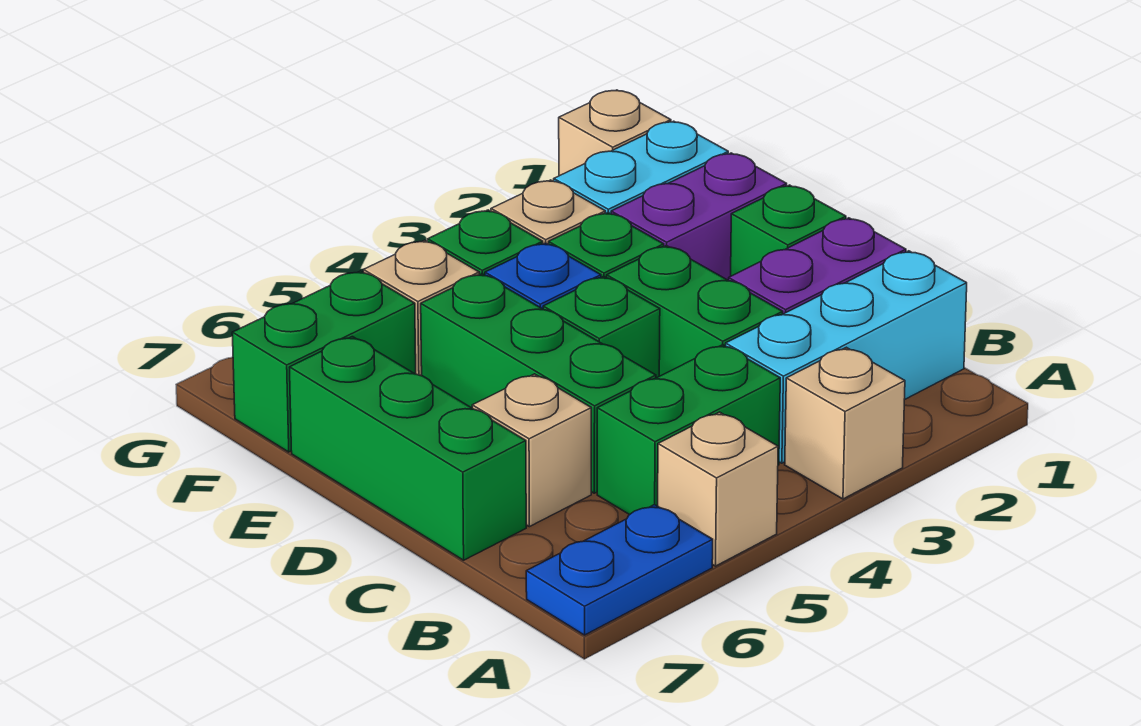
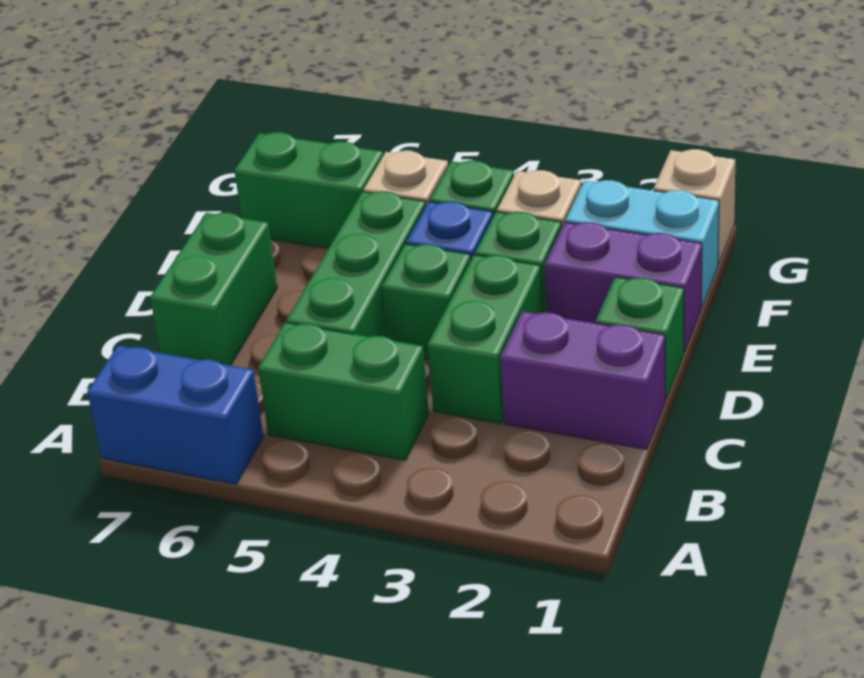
tan 1x1 brick [785,347,905,499] -> none
tan 1x1 brick [658,412,778,566] -> none
blue 1x2 plate [526,504,713,635] -> blue 1x2 brick [87,346,264,484]
cyan 1x3 brick [726,251,967,463] -> none
tan 1x1 brick [472,374,591,527] -> none
green 1x3 brick [290,337,526,560] -> green 1x2 brick [150,213,277,365]

